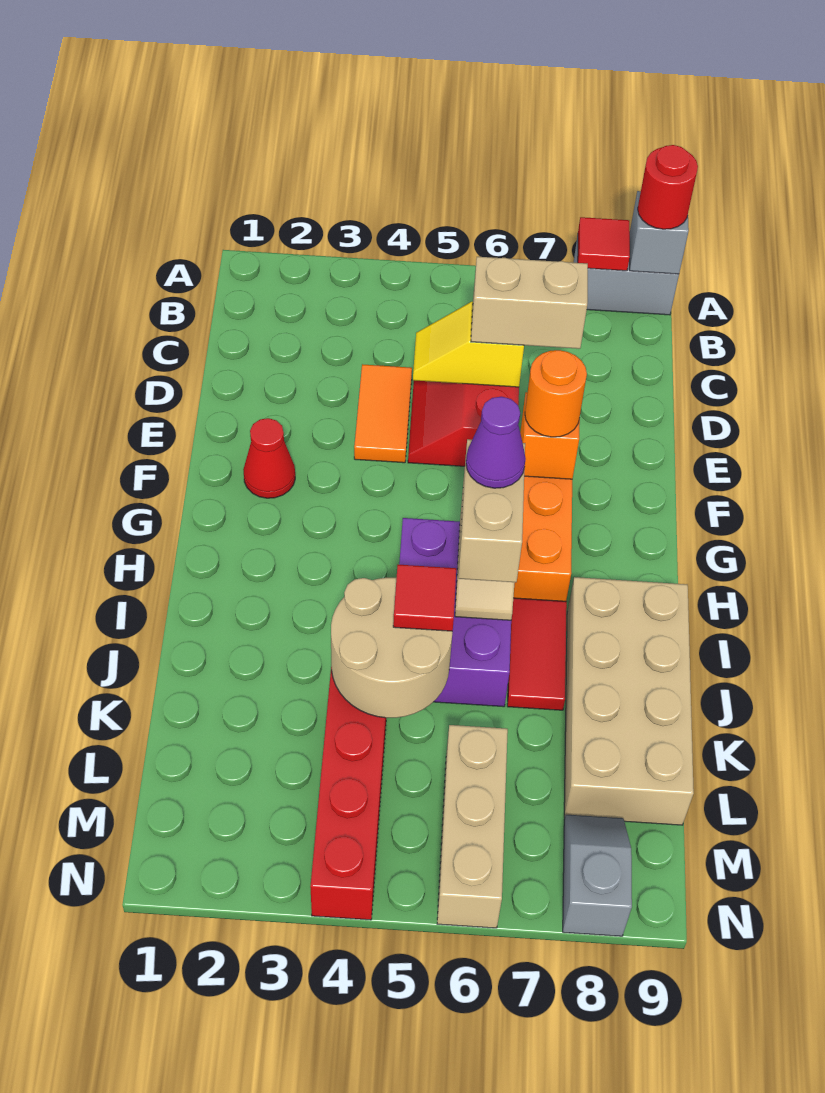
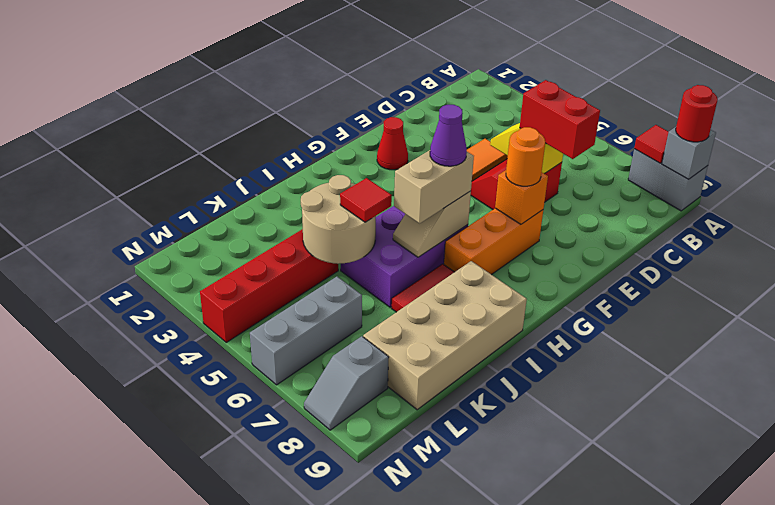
tan 1x2 brick [471,257,588,349] -> red 1x2 brick [520,80,600,159]
tan 1x3 brick [437,725,508,928] -> grey 1x3 brick [250,277,362,385]
grey 1x2 slope [563,815,632,936] -> grey 1x2 slope turned to [304,336,389,430]

